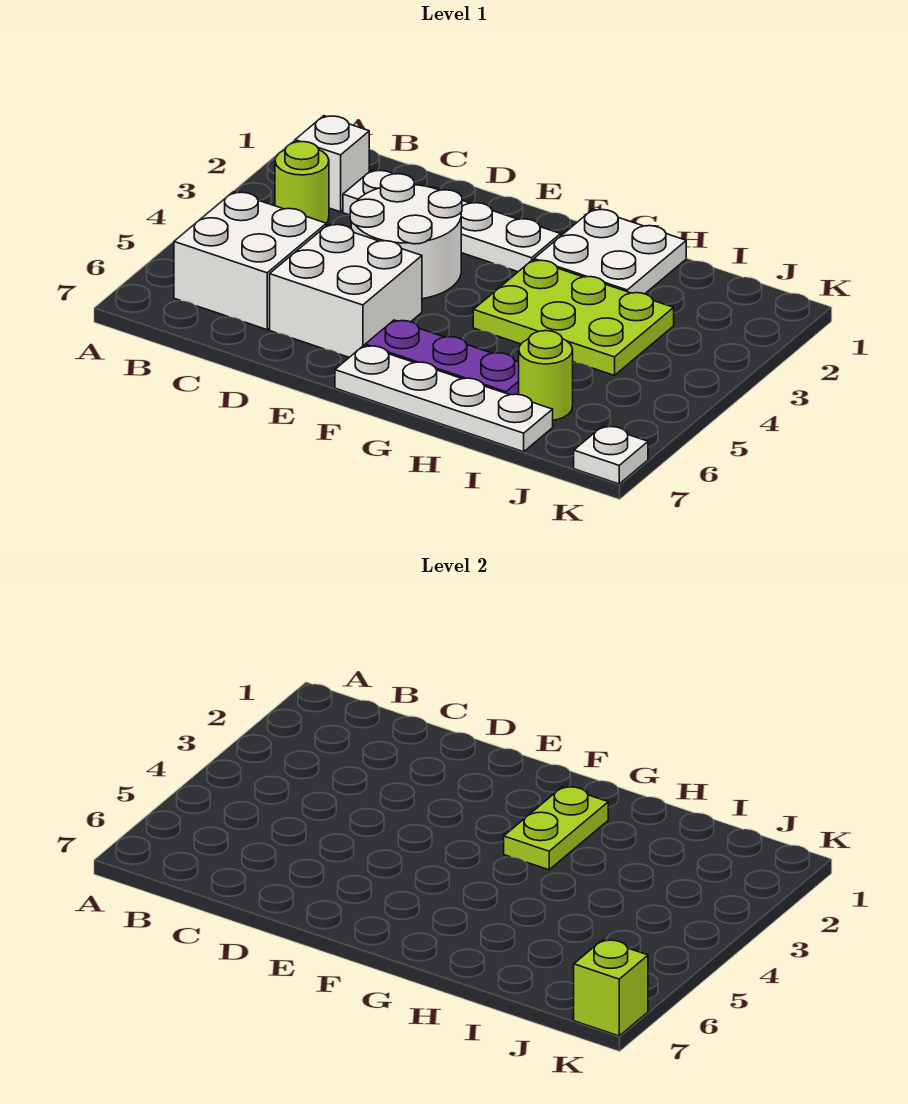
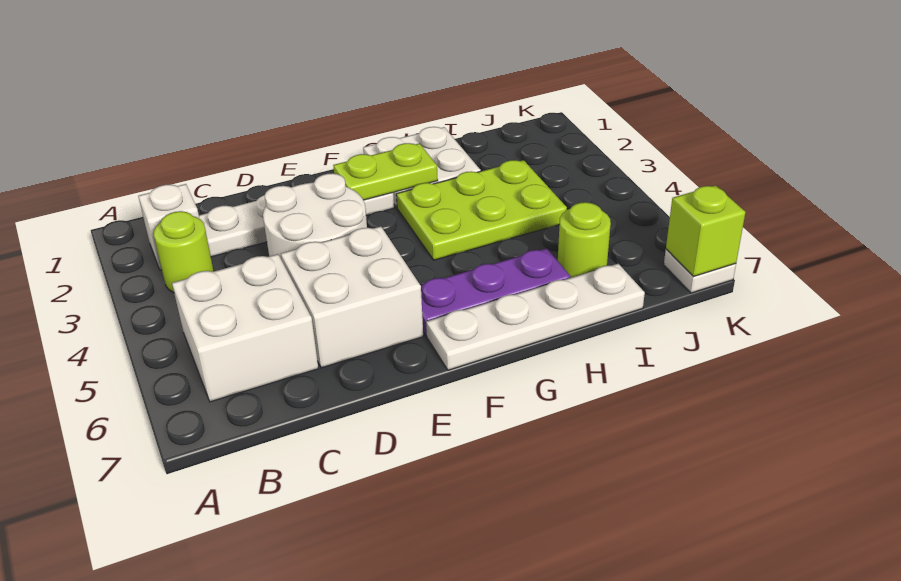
lime 1x2 plate [504,787,608,870] -> lime 1x2 plate turned to [333,143,438,200]

